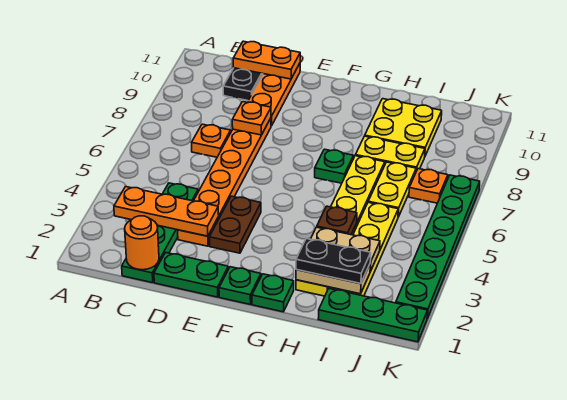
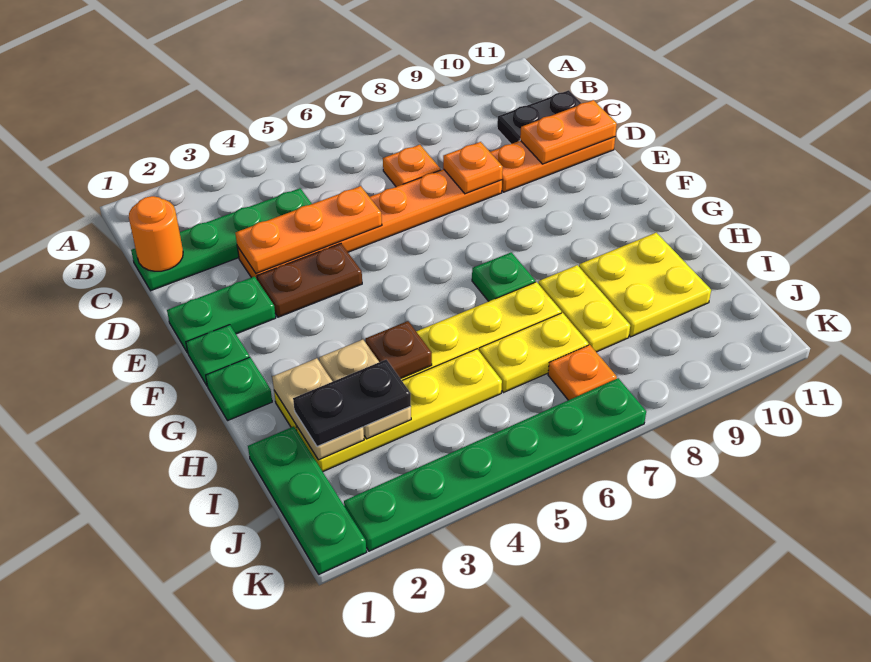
orange 1x3 plate [114,187,219,236] -> orange 1x3 plate turned to [235,186,382,274]
orange 1x2 plate [233,41,300,79] -> orange 1x2 plate turned to [520,100,617,164]
green 1x2 plate [154,253,228,297] -> green 1x2 plate turned to [167,276,276,353]
black 1x2 plate [296,239,371,284] -> black 1x2 plate turned to [293,359,411,446]

